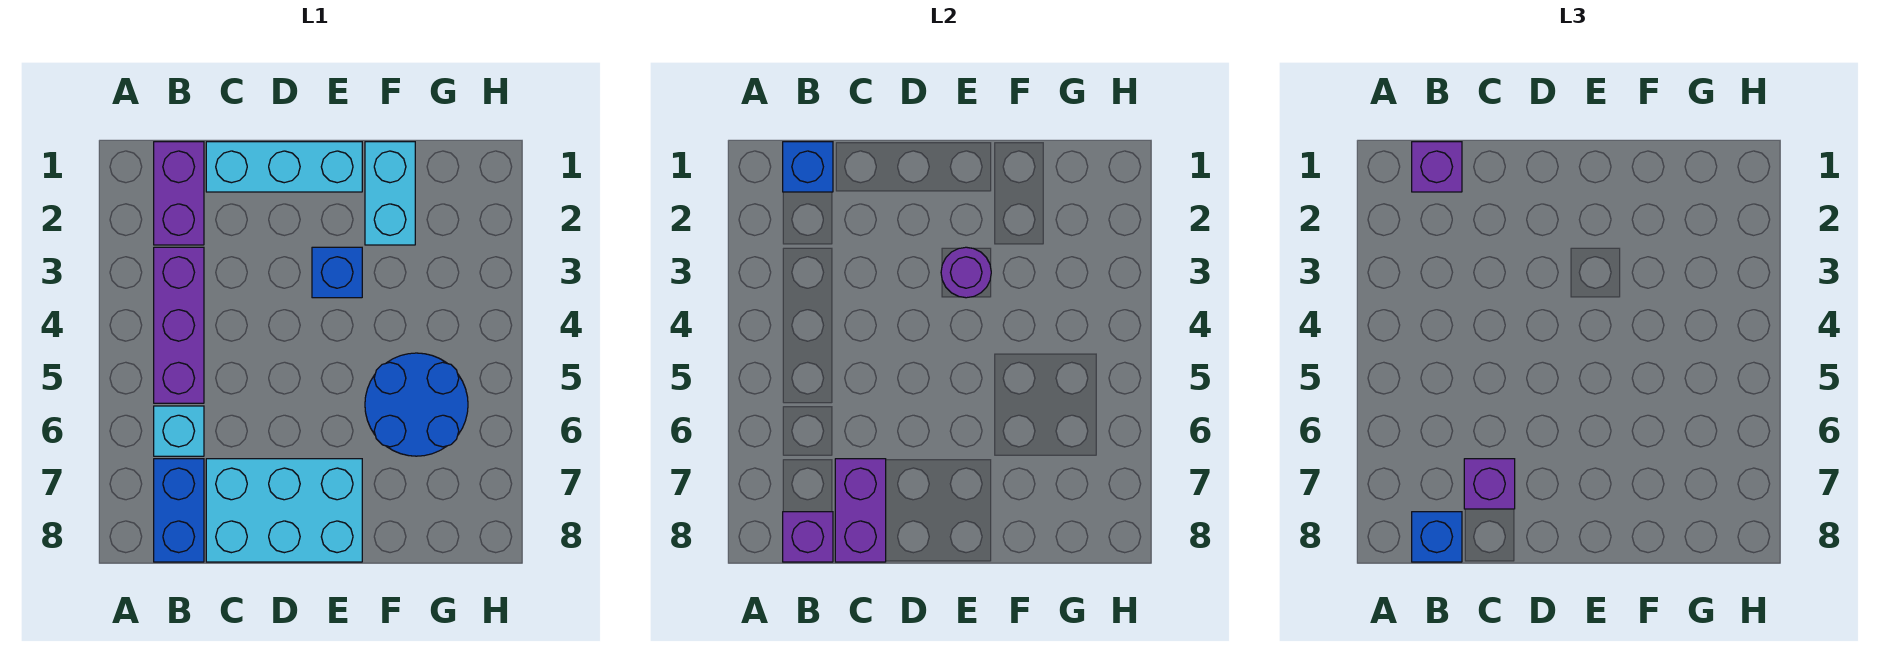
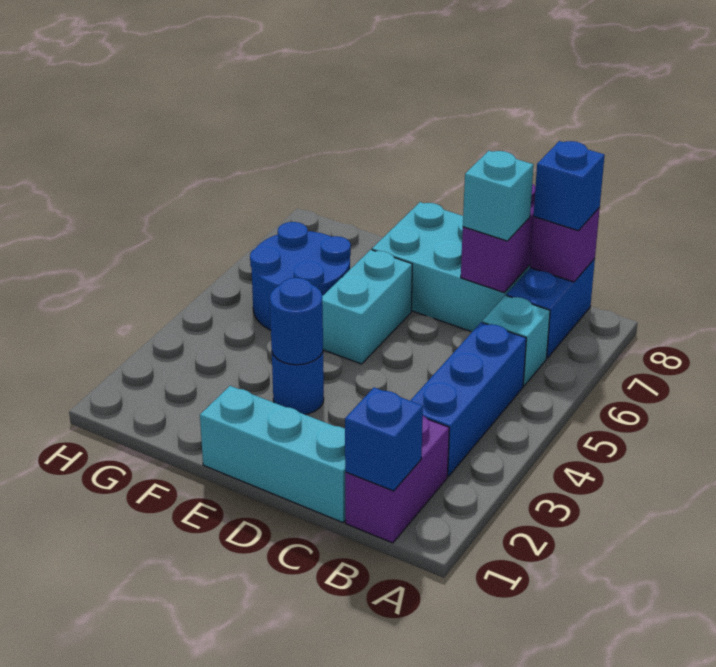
purple 1x1 brick [1412,142,1462,192] -> none
purple 1x3 brick [154,247,204,403] -> blue 1x3 brick [410,322,526,476]
purple 1x1 brick [1464,459,1515,509] -> cyan 1x1 brick [463,151,534,241]
blue 1x1 brick [312,247,362,298] -> blue 1x1 round brick [272,352,324,414]
purple 1x1 round brick [941,247,991,298] -> blue 1x1 round brick [270,278,323,365]
cyan 1x2 brick [365,142,415,245] -> cyan 1x2 brick moved to [322,250,412,364]

